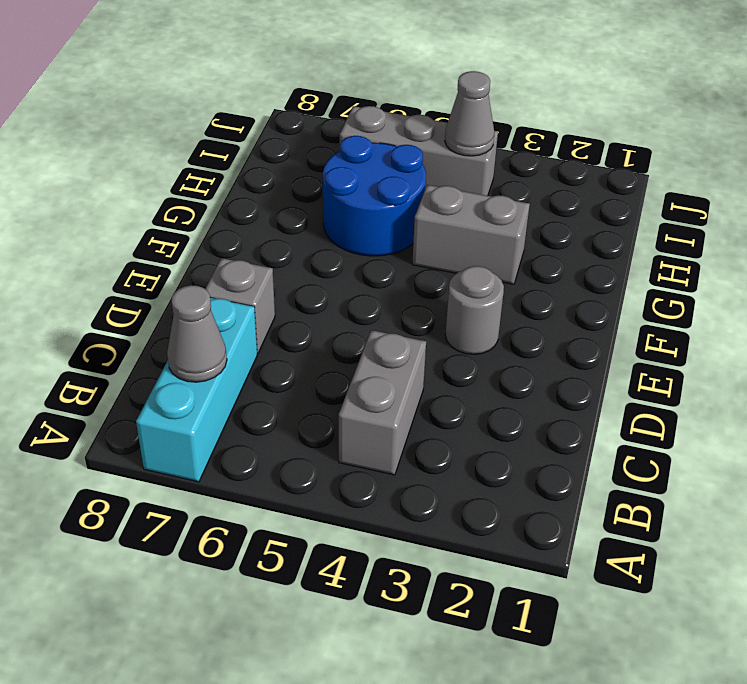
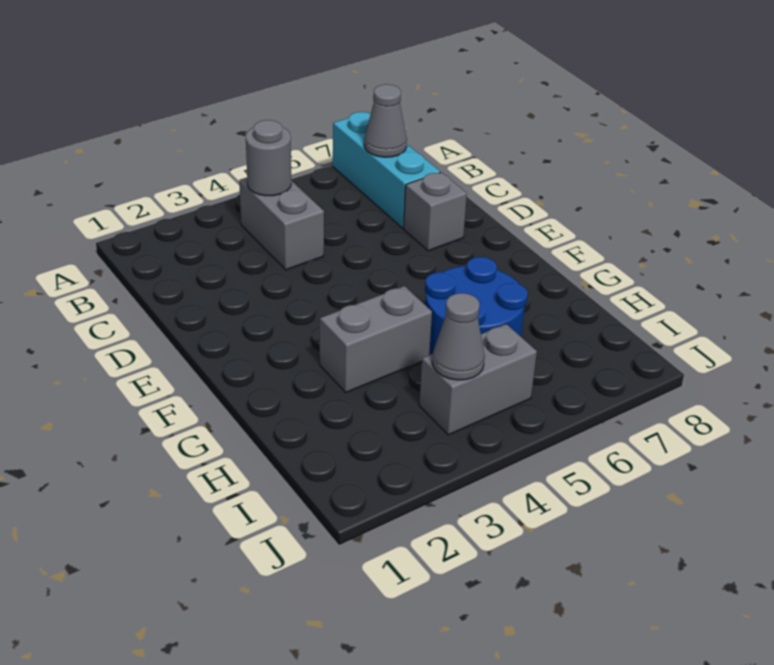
grey 1x1 round brick [445,266,504,354] -> grey 1x1 round brick moved to [246,120,291,196]
grey 1x3 brick [340,106,498,196] -> grey 1x2 brick [419,324,537,435]

